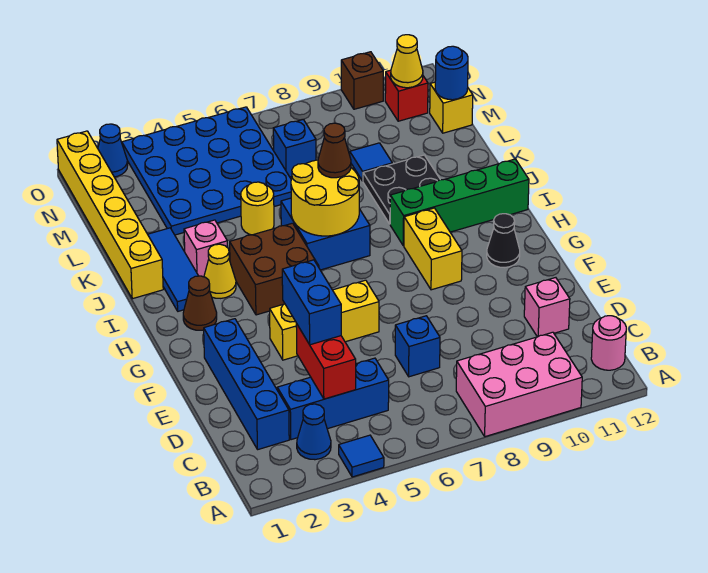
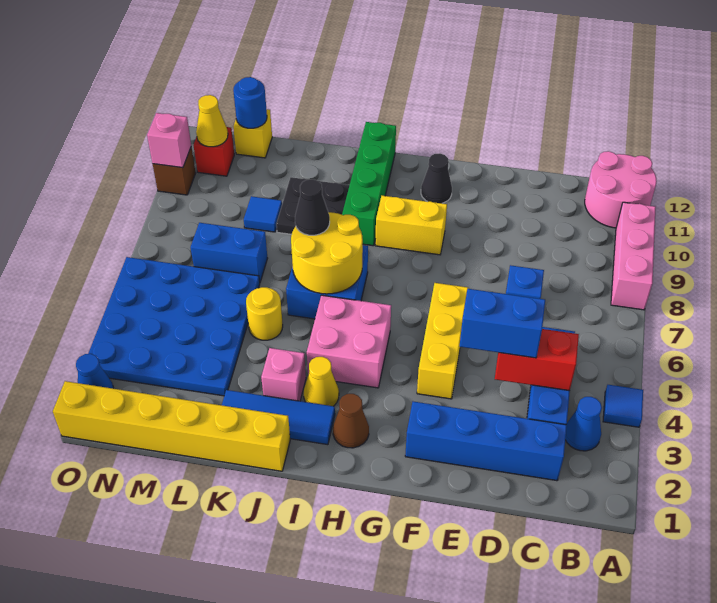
pink 2x3 brick [456,332,582,437] -> pink 1x3 brick [611,202,656,310]
pink 1x1 round brick [591,316,626,370] -> pink 2x2 round brick [585,151,657,228]
pink 1x1 brick [524,278,570,337] -> pink 1x1 brick moved to [147,113,191,168]
brown 2x2 brick [230,223,319,315] -> pink 2x2 brick [307,295,391,388]
brown 1x1 cone [318,123,351,178] -> black 1x1 cone [295,179,330,235]
blue 1x1 brick [273,119,316,177] -> blue 1x2 brick [191,223,268,282]

